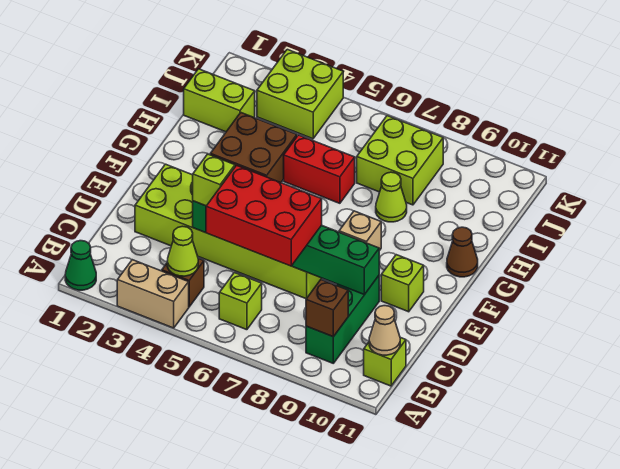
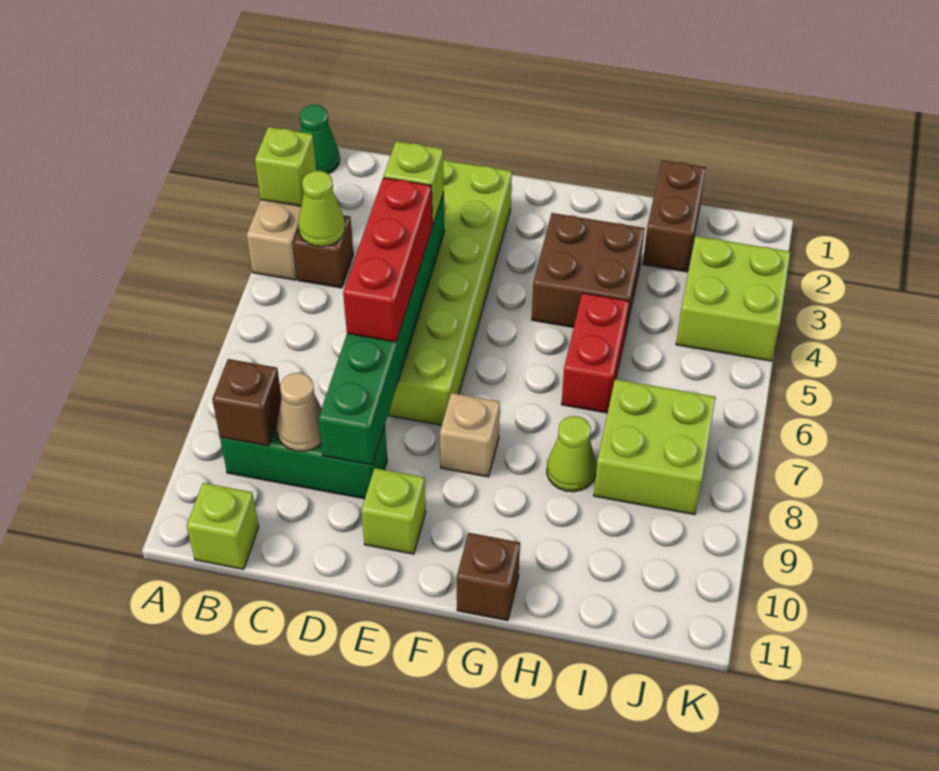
lime 1x1 brick [219,273,262,330] -> lime 1x1 brick moved to [255,127,316,206]
tan 1x1 cone [369,306,400,355] -> tan 1x1 cone moved to [276,373,322,451]
red 2x3 brick [206,165,322,266] -> red 1x3 brick [343,178,432,342]
brown 1x1 cone [447,227,478,277] -> brown 1x1 brick [457,533,520,621]
lime 1x2 brick [184,69,255,132] -> brown 1x2 brick [643,160,706,272]

